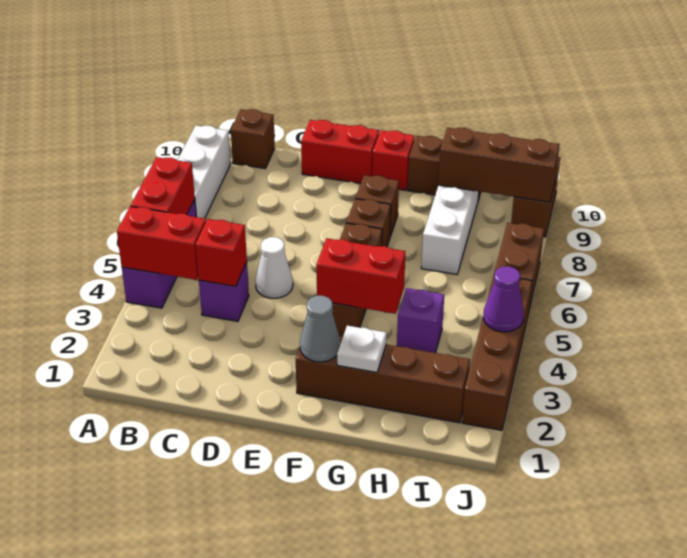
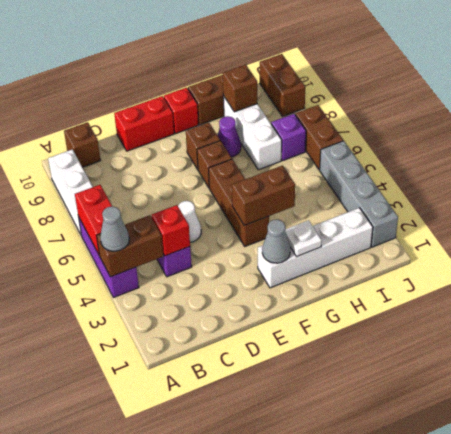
red 1x2 brick [117,206,206,280] -> brown 1x2 brick [97,215,163,277]
none -> grey 1x1 cone [100,206,129,251]
brown 1x4 brick [296,336,470,423] -> white 1x4 brick [258,208,373,288]
red 1x2 brick [316,238,406,314] -> brown 1x2 brick [232,166,295,225]
purple 1x1 brick [397,288,444,353] -> purple 1x1 brick moved to [271,114,306,160]
brown 1x3 brick [438,128,559,202] -> brown 1x1 brick [223,65,257,112]
brown 1x4 brick [462,274,532,430] -> grey 1x4 brick [320,141,398,247]
purple 1x1 cone [483,266,524,332] -> purple 1x1 cone moved to [218,116,241,157]

